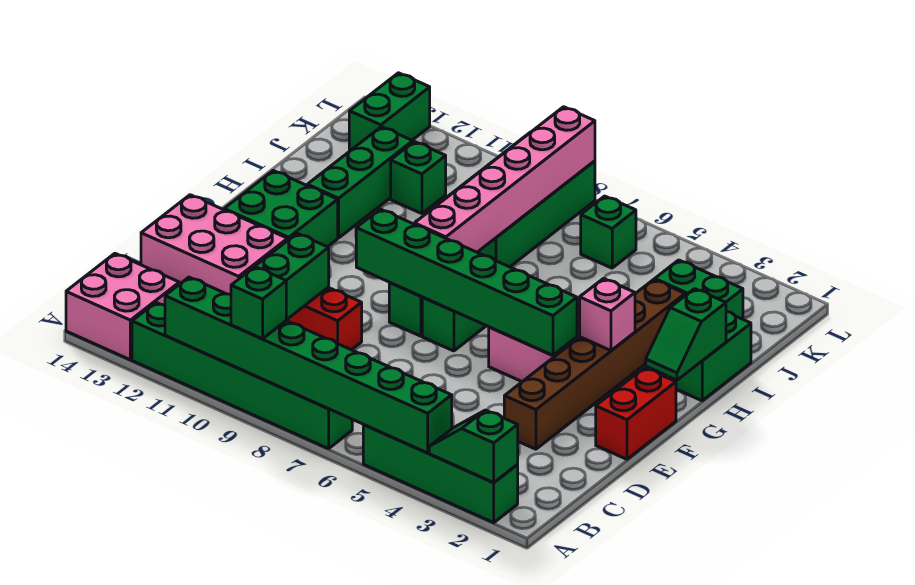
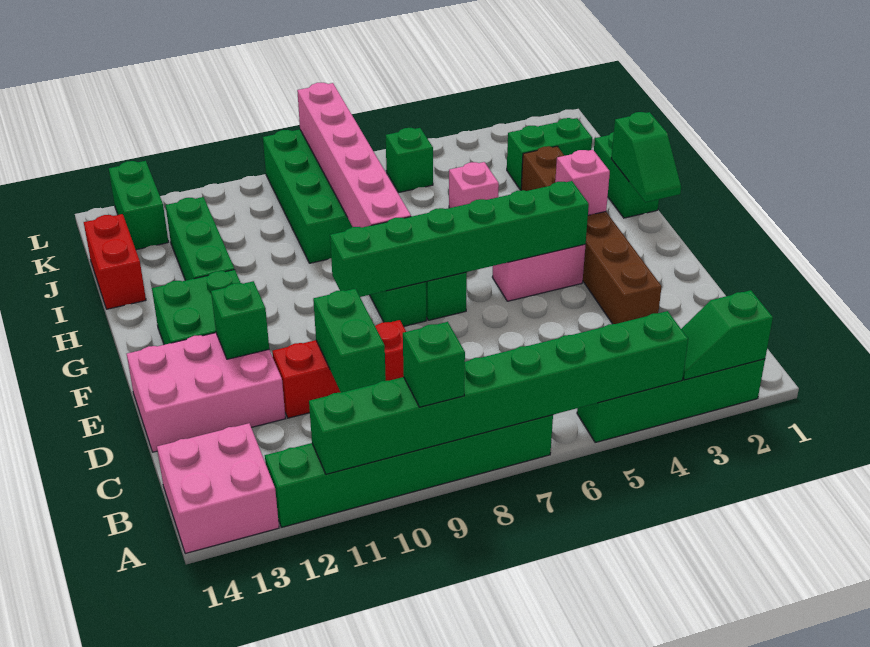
red 1x2 brick [596,368,676,459] -> red 1x2 brick moved to [84,214,146,309]
none -> pink 1x1 brick [449,162,499,208]
green 1x1 brick [391,142,446,214] -> green 1x1 brick moved to [211,281,269,359]

